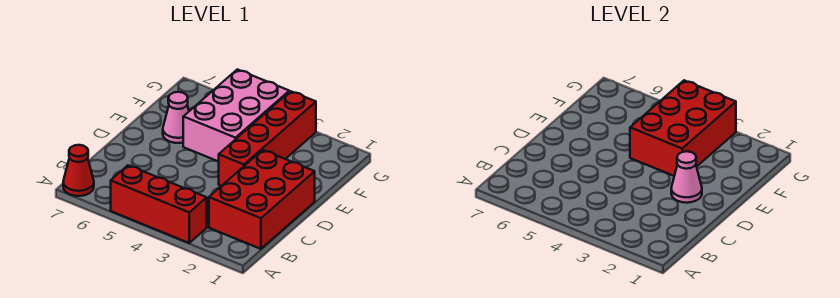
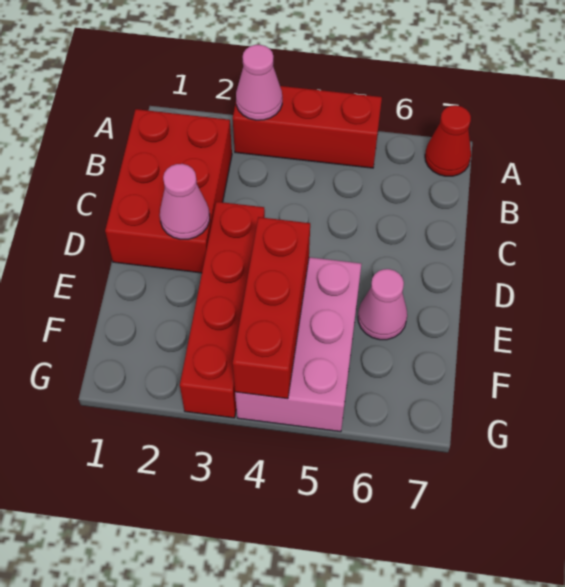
none -> pink 1x1 cone [236,45,282,120]
red 2x3 brick [630,80,736,176] -> red 1x3 brick [233,217,310,399]

